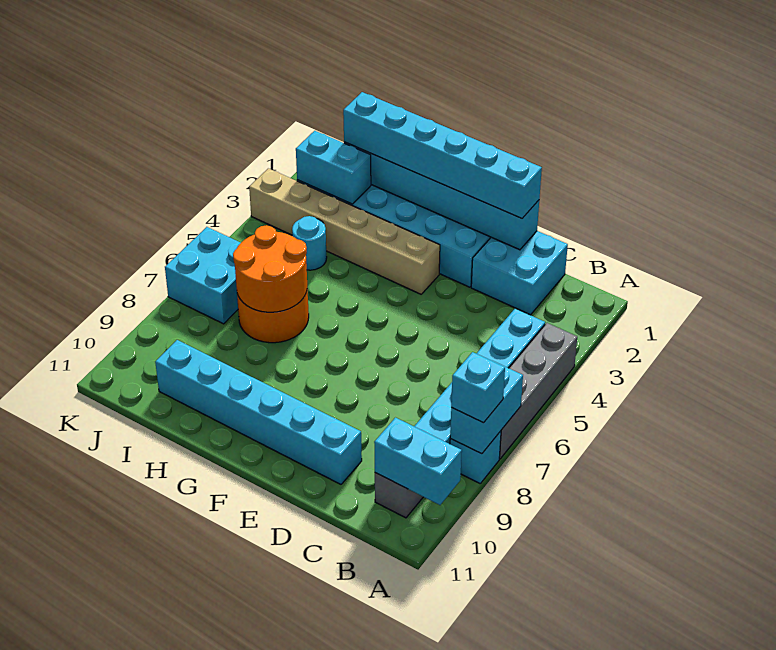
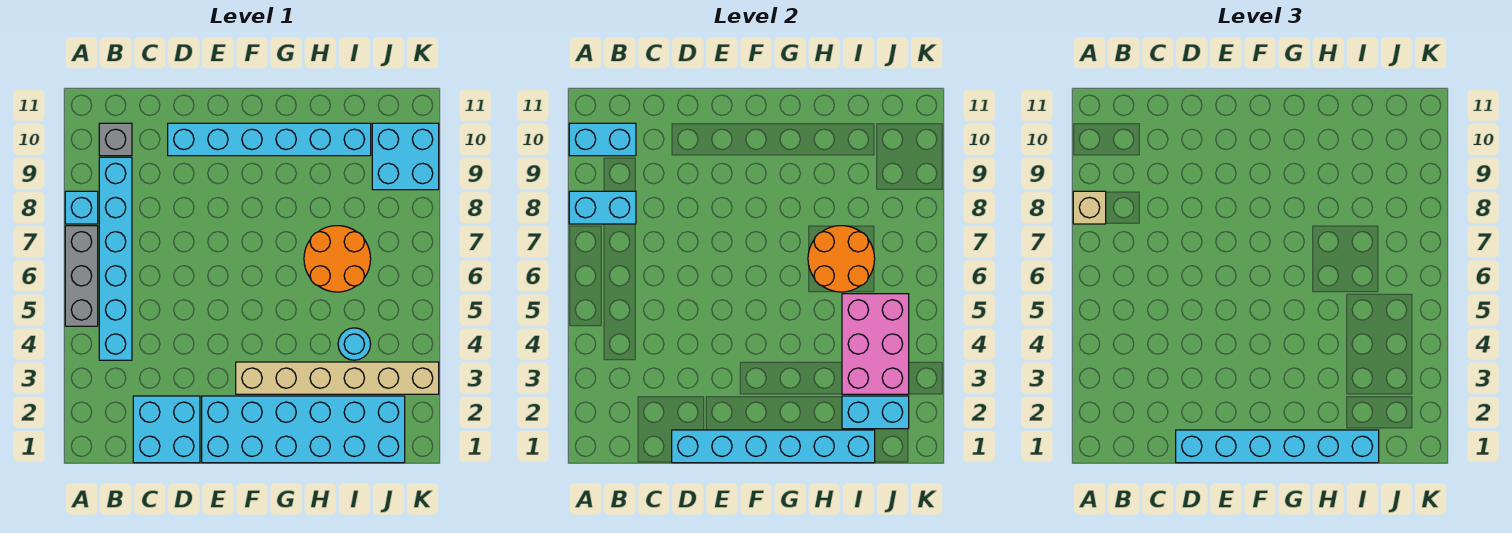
grey 1x4 brick [499,323,577,459] -> grey 1x3 brick [65,226,98,326]
cyan 1x2 brick [450,360,523,454] -> cyan 1x2 brick turned to [569,191,636,224]
cyan 1x1 brick [451,352,505,423] -> tan 1x1 brick [1073,191,1106,224]
none -> pink 2x3 brick [842,294,909,394]
cyan 2x2 brick [165,227,240,324] -> cyan 2x2 brick moved to [372,123,439,190]

